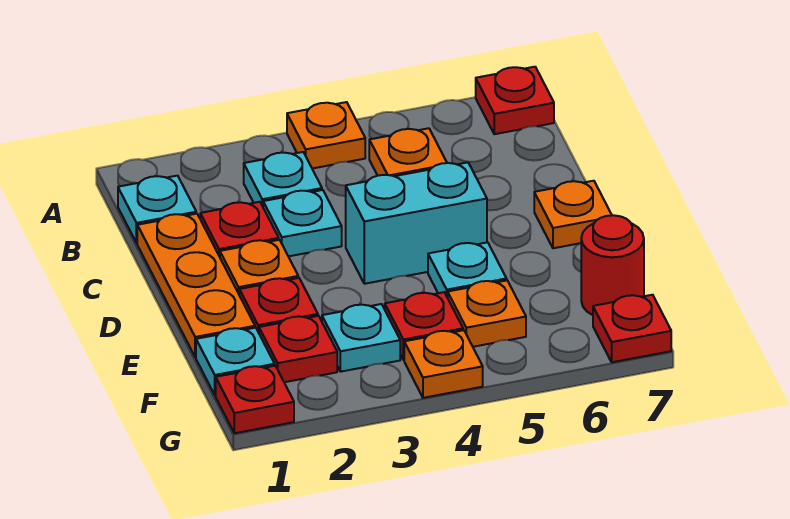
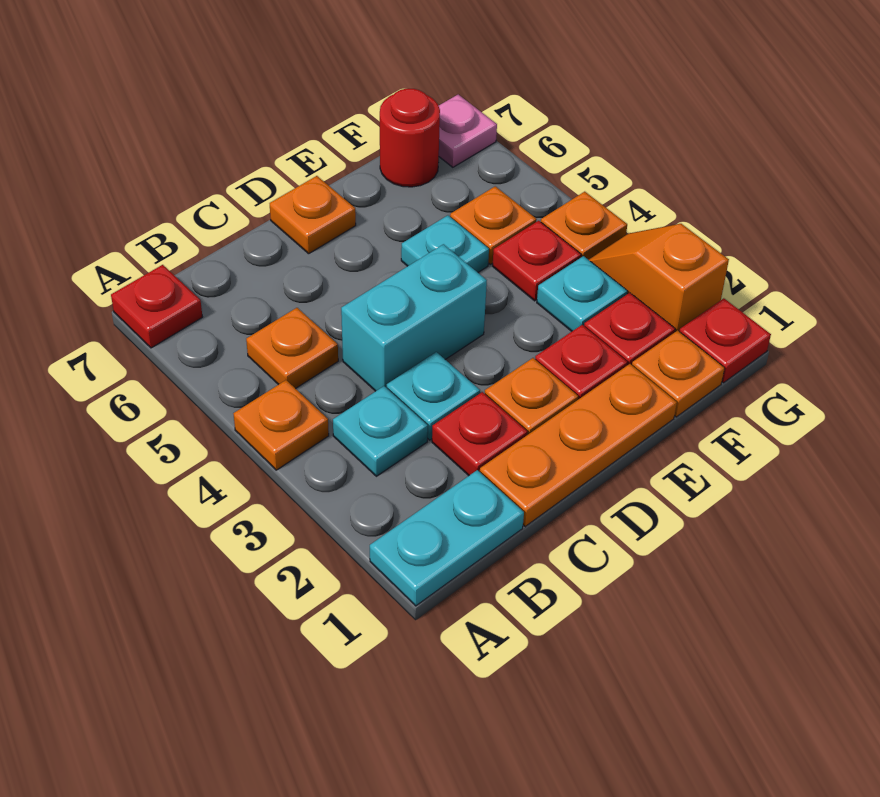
cyan 1x1 plate [118,176,196,243] -> cyan 1x2 plate [370,470,524,606]
cyan 1x2 brick [346,162,487,284] -> cyan 1x2 brick turned to [341,244,487,391]
cyan 1x1 plate [196,328,275,395] -> orange 1x1 plate [632,330,725,417]
none -> orange 1x2 slope [589,224,729,332]
red 1x1 plate [593,295,671,362] -> pink 1x1 plate [439,95,497,167]

